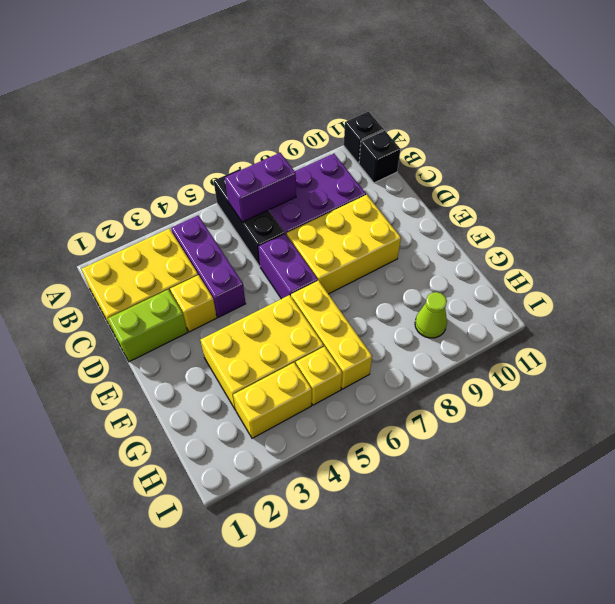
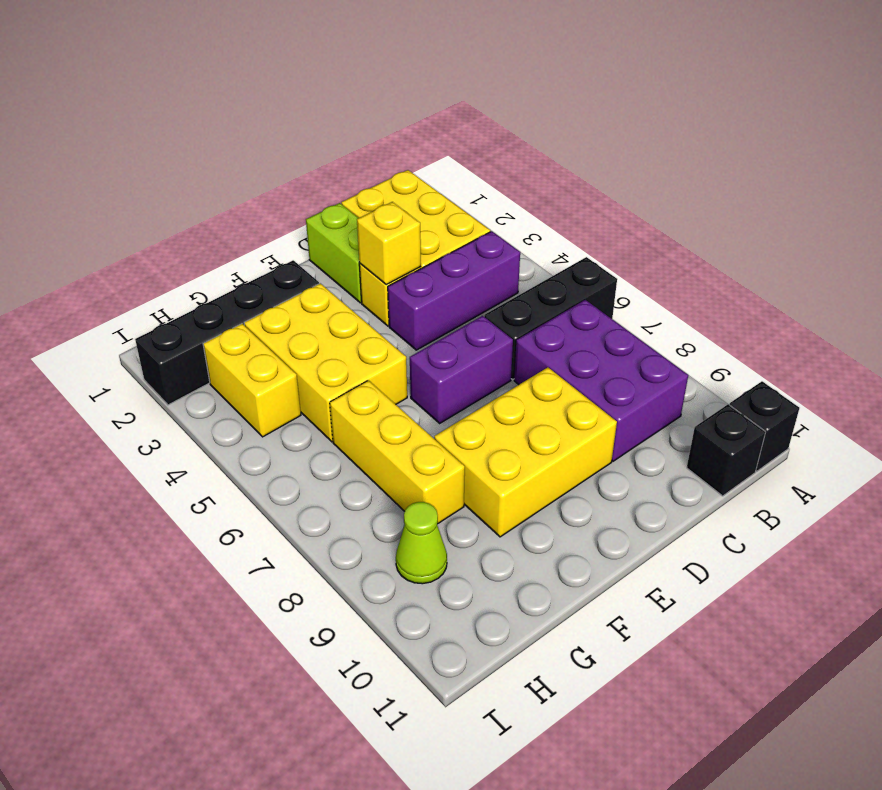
purple 1x2 brick [225,153,296,222] -> none
yellow 2x3 brick [287,195,401,294] -> yellow 2x3 brick turned to [434,367,617,537]
none -> black 1x4 brick [135,260,319,405]
yellow 1x3 brick [291,280,372,389] -> yellow 1x3 brick turned to [330,380,465,524]
yellow 1x1 brick [296,346,342,405] -> yellow 1x1 brick moved to [357,202,421,284]

